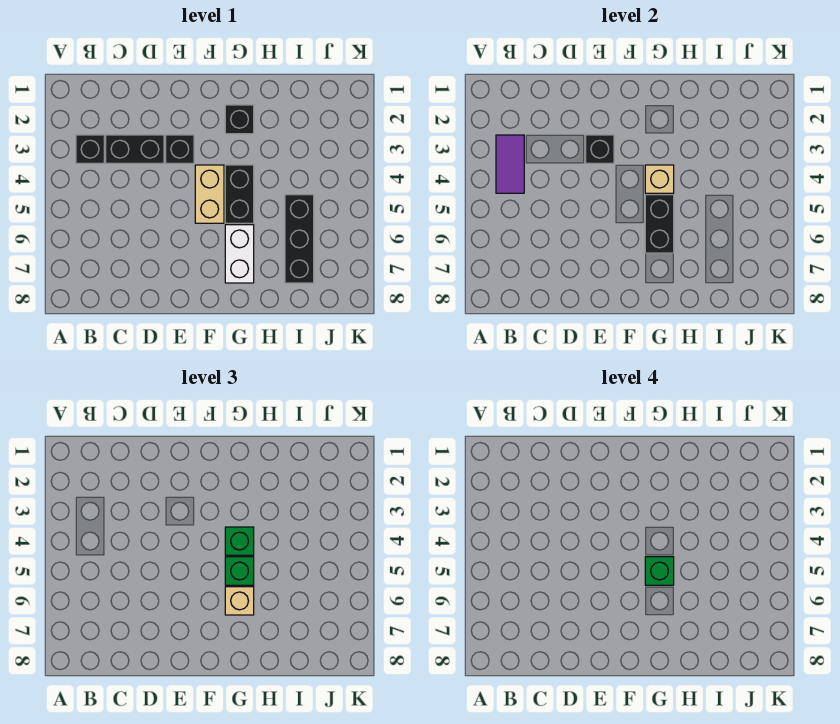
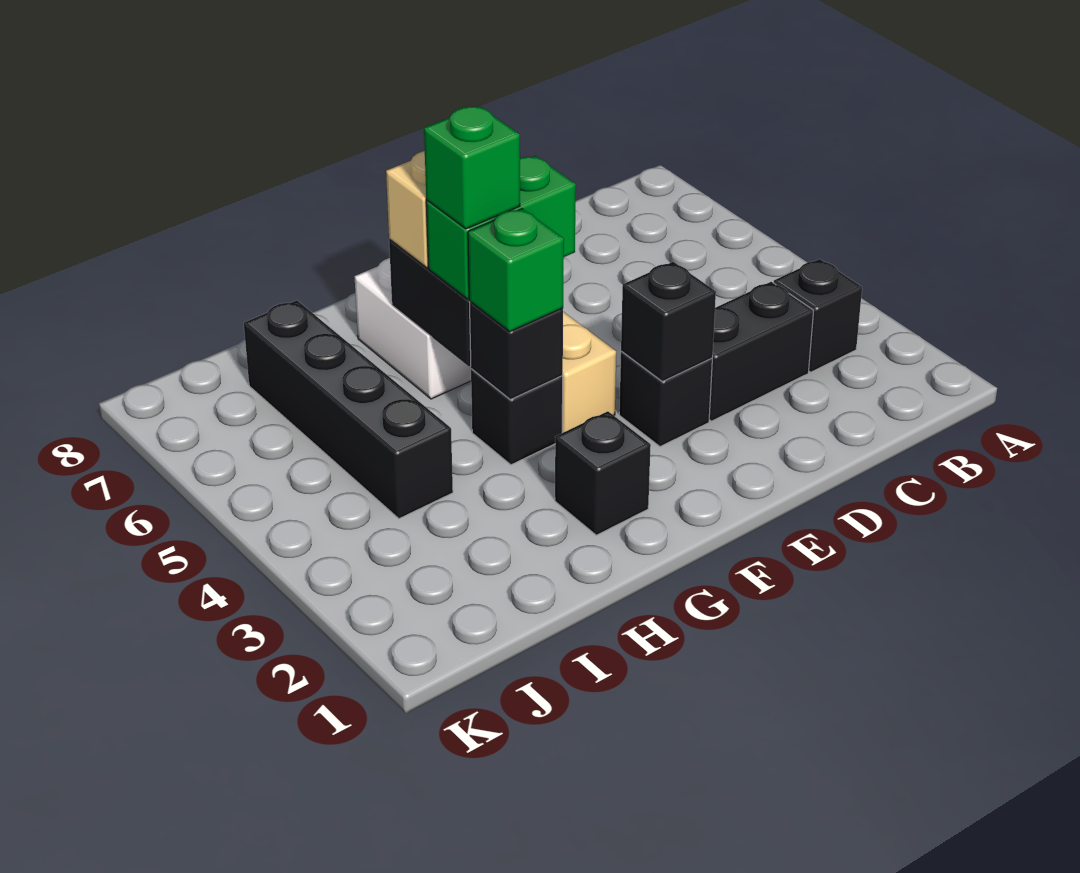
purple 1x2 tile [496,135,524,193] -> none
black 1x2 brick [225,165,254,223] -> black 1x1 brick [471,369,563,465]
tan 1x1 brick [645,165,674,193] -> black 1x1 brick [469,302,563,400]
green 1x1 brick [225,557,254,585] -> green 1x2 brick [426,156,576,299]
black 1x3 brick [285,195,314,283] -> black 1x4 brick [244,300,453,519]

